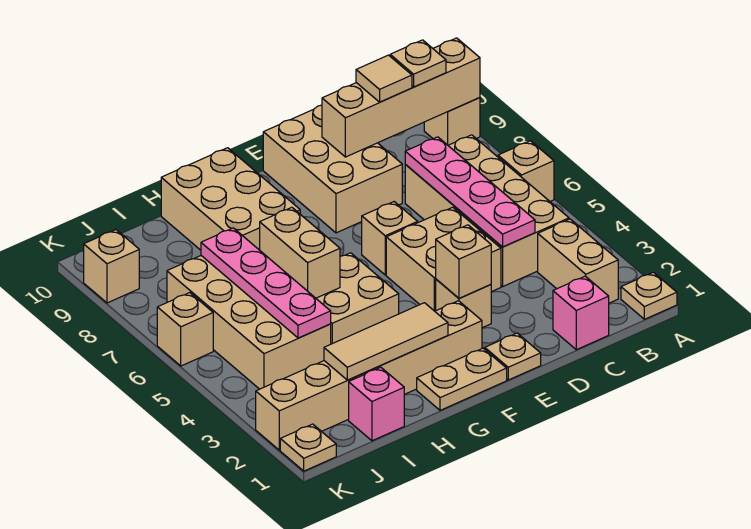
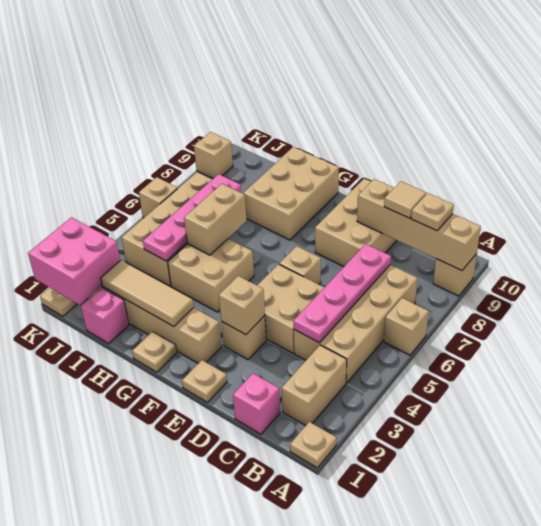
tan 1x2 plate [417,348,507,410] -> tan 1x1 plate [132,332,177,372]
none -> pink 2x2 brick [28,217,120,305]

